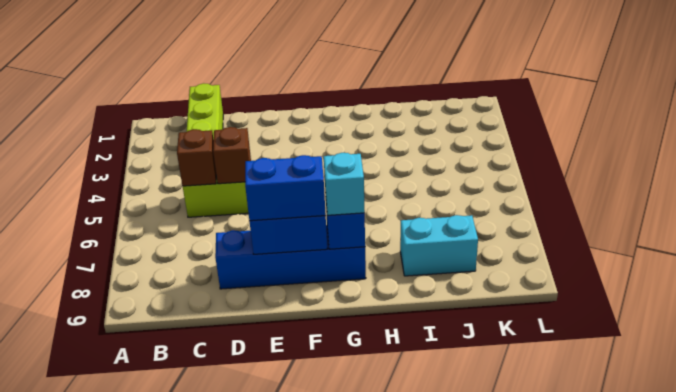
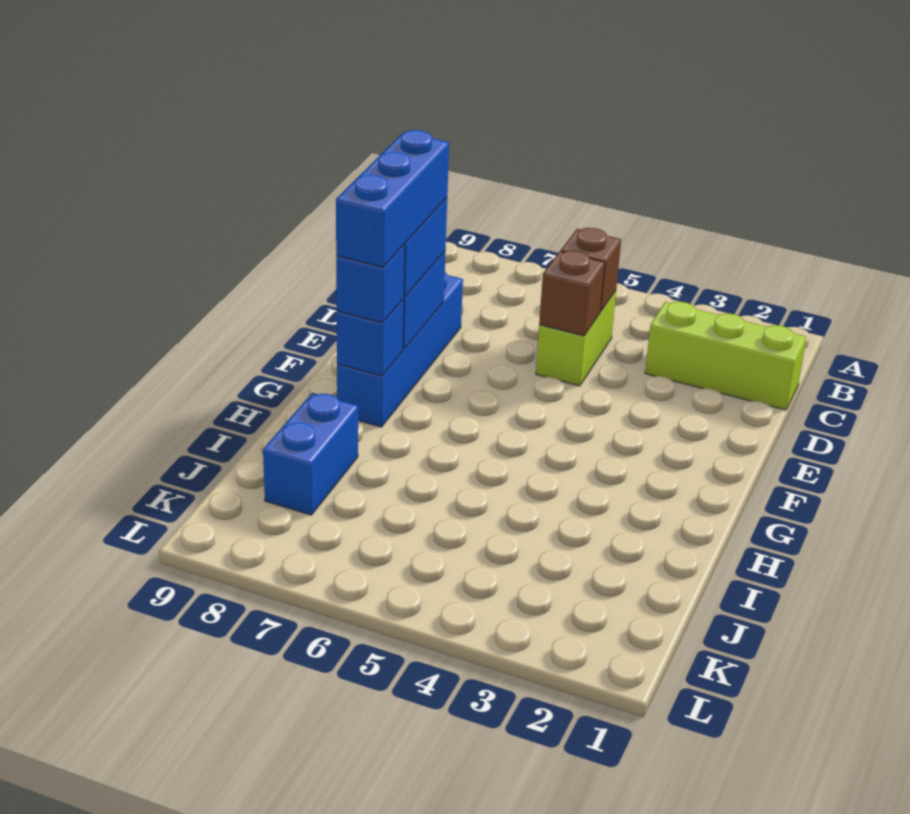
none -> blue 1x3 brick [336,130,449,267]
cyan 1x1 brick [324,153,365,215] -> blue 1x1 brick [336,244,405,323]
cyan 1x2 brick [400,215,478,276] -> blue 1x2 brick [263,393,358,515]

